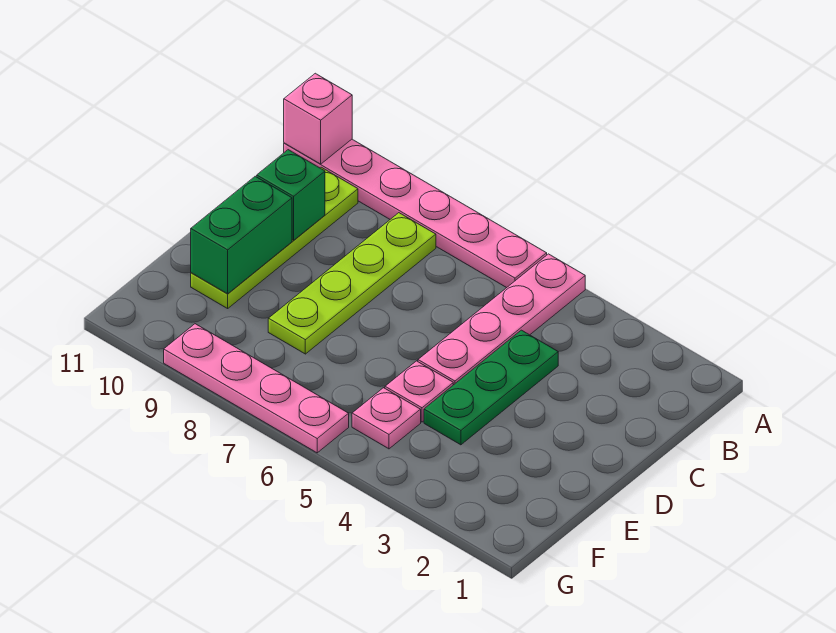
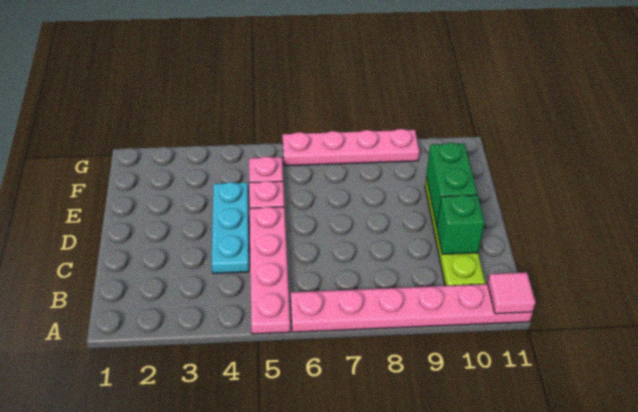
pink 1x1 brick [284,73,352,164] -> pink 1x1 tile [488,272,536,314]
lime 1x4 plate [268,213,436,354] -> none
green 1x3 plate [424,330,558,445] -> cyan 1x3 plate [212,182,249,273]

